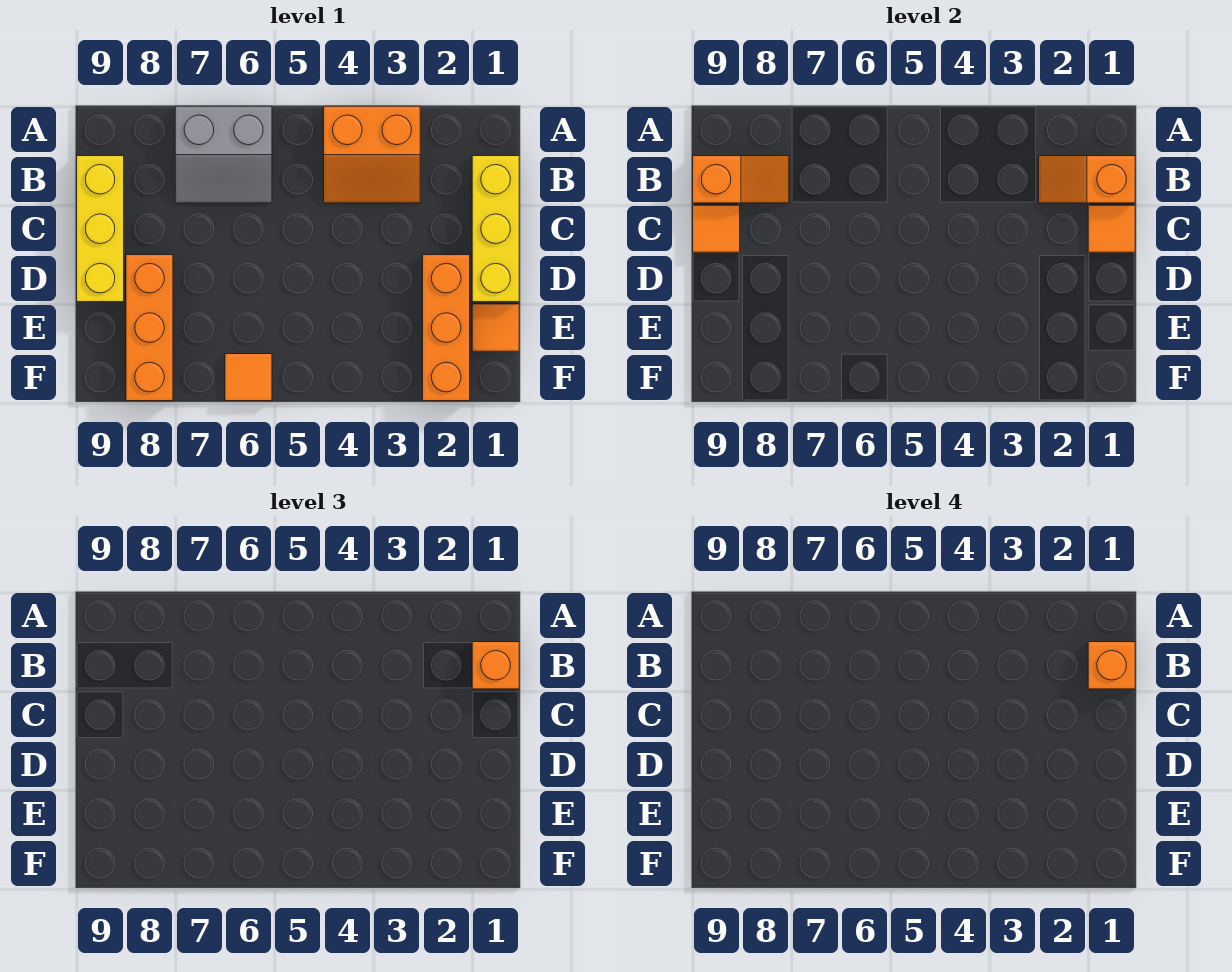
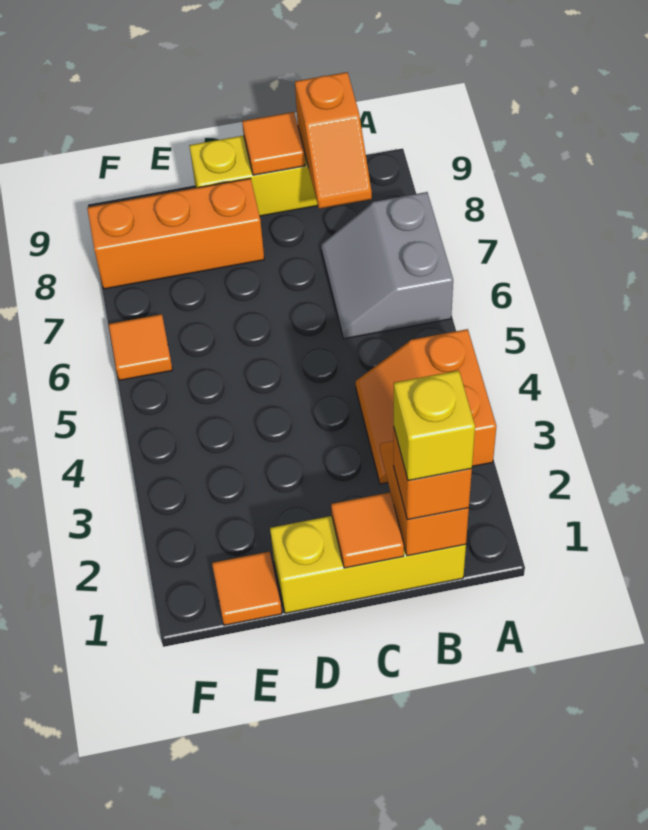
orange 1x1 brick [1088,642,1135,689] -> yellow 1x1 brick [394,371,475,481]
orange 1x3 brick [423,255,470,401] -> none

